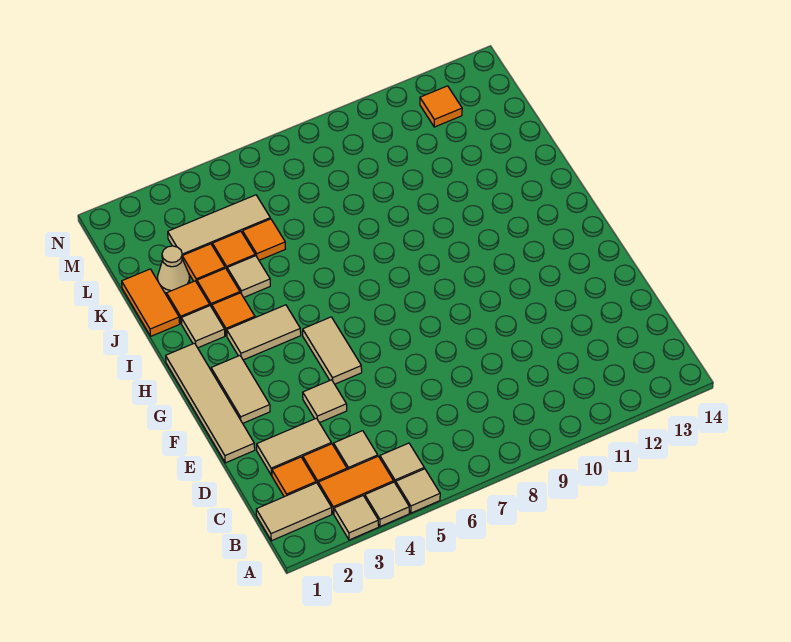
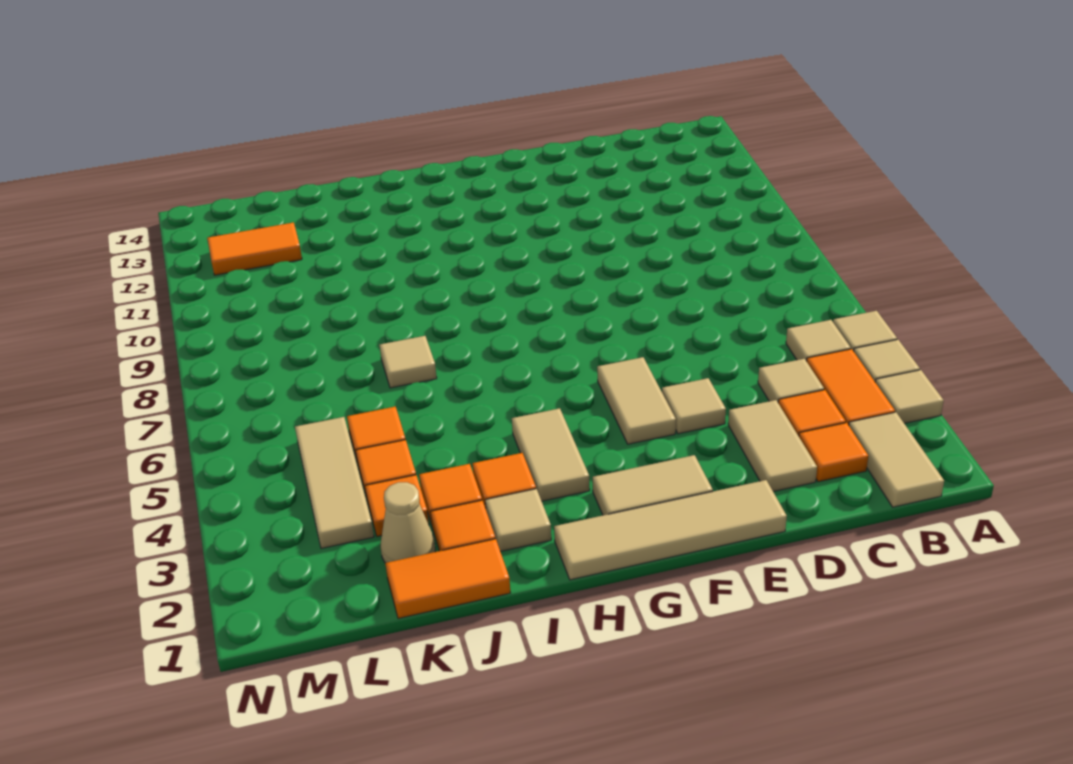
tan 1x2 tile [303,317,362,384] -> tan 1x2 tile turned to [597,357,676,444]
tan 1x1 tile [227,256,270,297] -> tan 1x1 tile moved to [380,336,437,388]
orange 1x1 tile [420,86,462,127] -> orange 1x2 tile [207,222,302,275]

